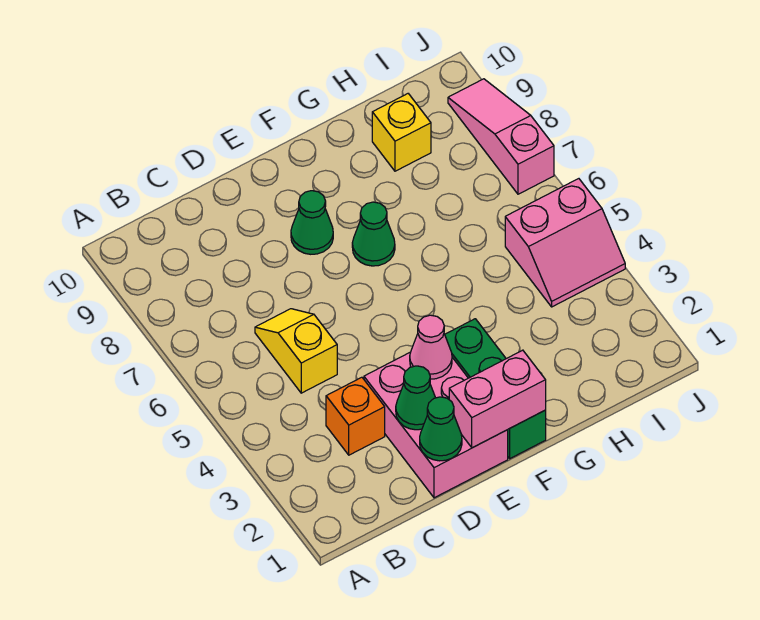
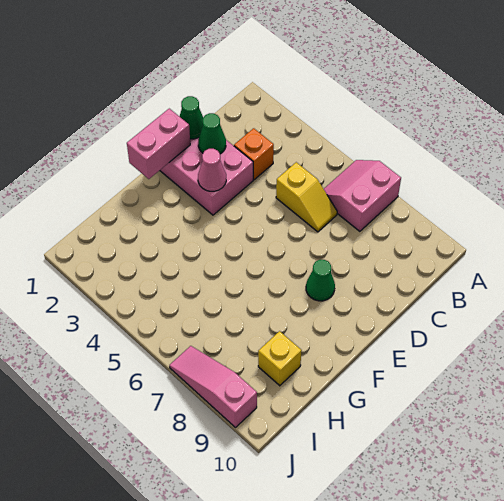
green 1x3 brick [445,319,546,458] -> none
green 1x1 cone [352,202,395,266] -> none
pink 2x2 slope [505,179,625,307] -> pink 2x2 slope moved to [324,160,401,231]
pink 1x3 slope [448,79,554,194] -> pink 1x3 slope turned to [169,346,257,427]

